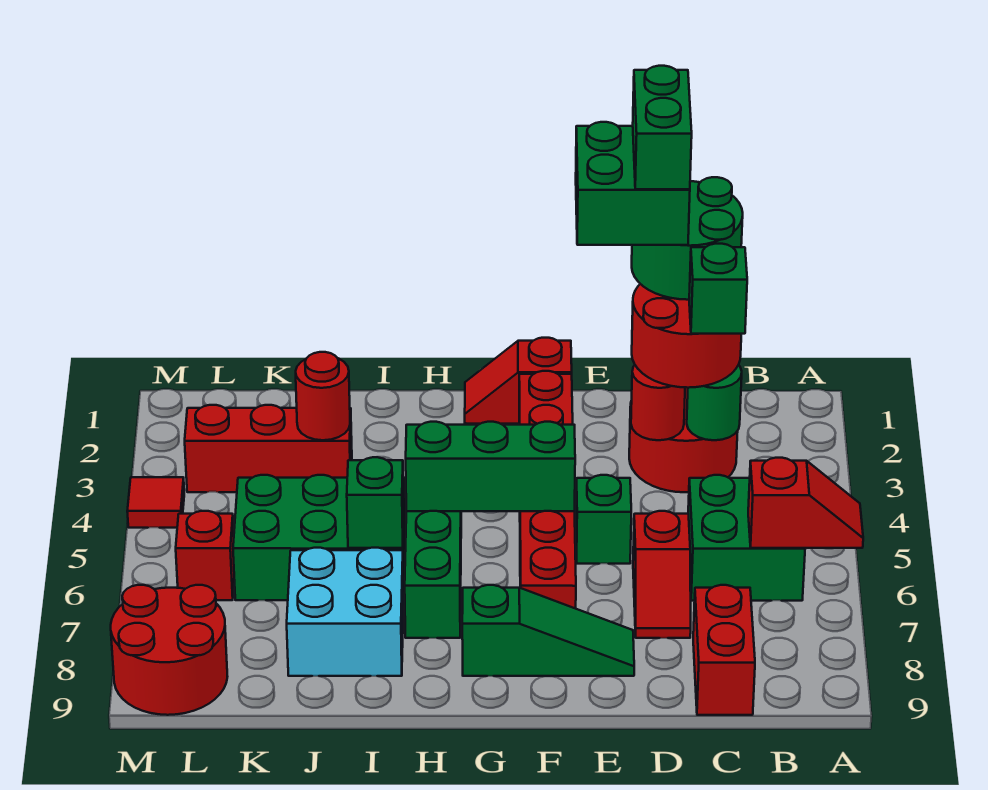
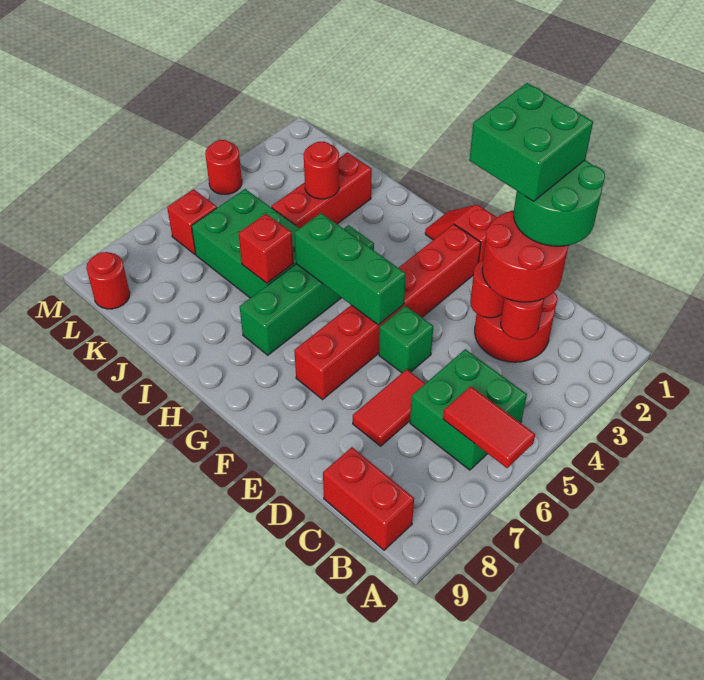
red 1x2 slope [748,458,863,548] -> red 1x2 tile [443,386,535,468]
green 1x1 round brick [687,365,742,440] -> red 1x1 round brick [501,298,544,340]
green 1x1 brick [689,244,747,334] -> none
red 1x2 brick [693,585,755,715] -> red 1x2 brick turned to [323,447,414,550]
green 1x2 brick [633,66,692,189] -> none
red 1x2 slope [633,511,691,638] -> red 1x2 tile [353,369,425,446]
green 1x3 slope [462,585,634,676] -> none
green 1x1 brick [347,457,404,548] -> red 1x1 brick [239,214,294,283]
cyan 2x2 brick [287,548,404,676] -> none
red 1x3 brick [185,405,352,492] -> red 1x3 brick turned to [271,152,372,228]
red 2x2 round brick [111,585,228,715] -> red 1x1 round brick [86,252,130,309]
red 1x1 tile [127,477,184,528] -> red 1x1 round brick [205,140,242,194]

